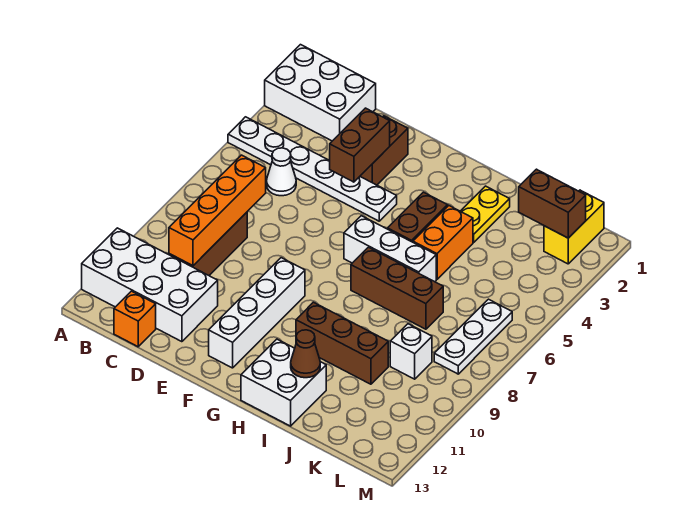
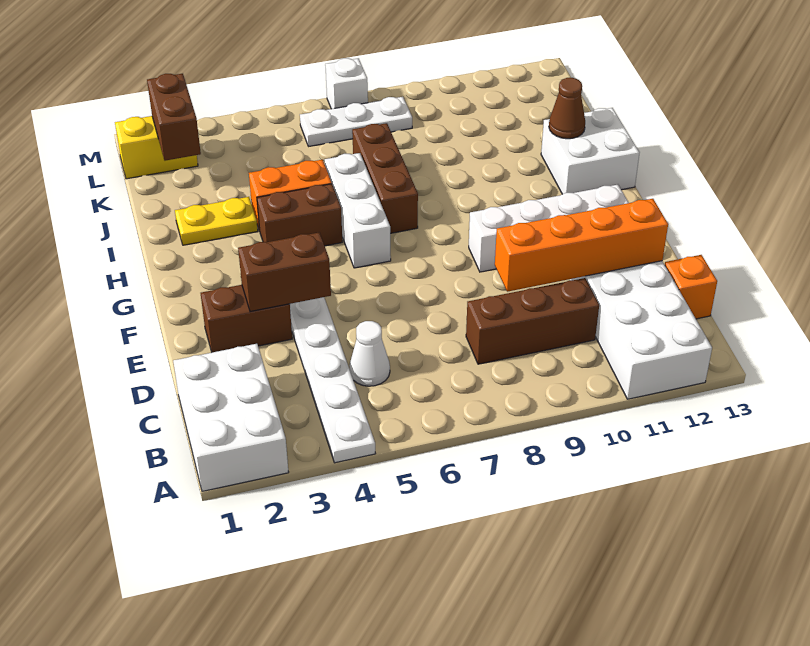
orange 1x4 brick [169,155,266,266] -> orange 1x4 brick moved to [495,199,668,292]
brown 1x3 brick [296,302,388,384] -> none
white 1x1 brick [390,324,432,379] -> white 1x1 brick moved to [325,58,368,109]

